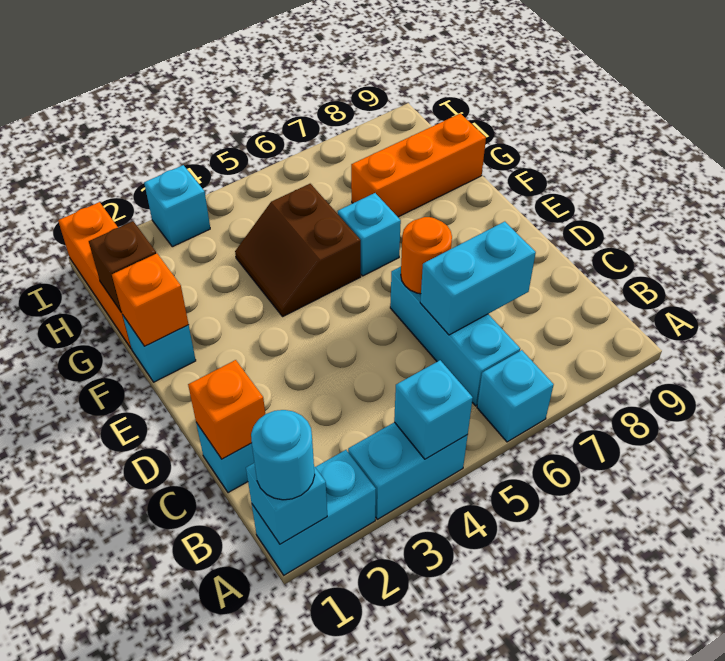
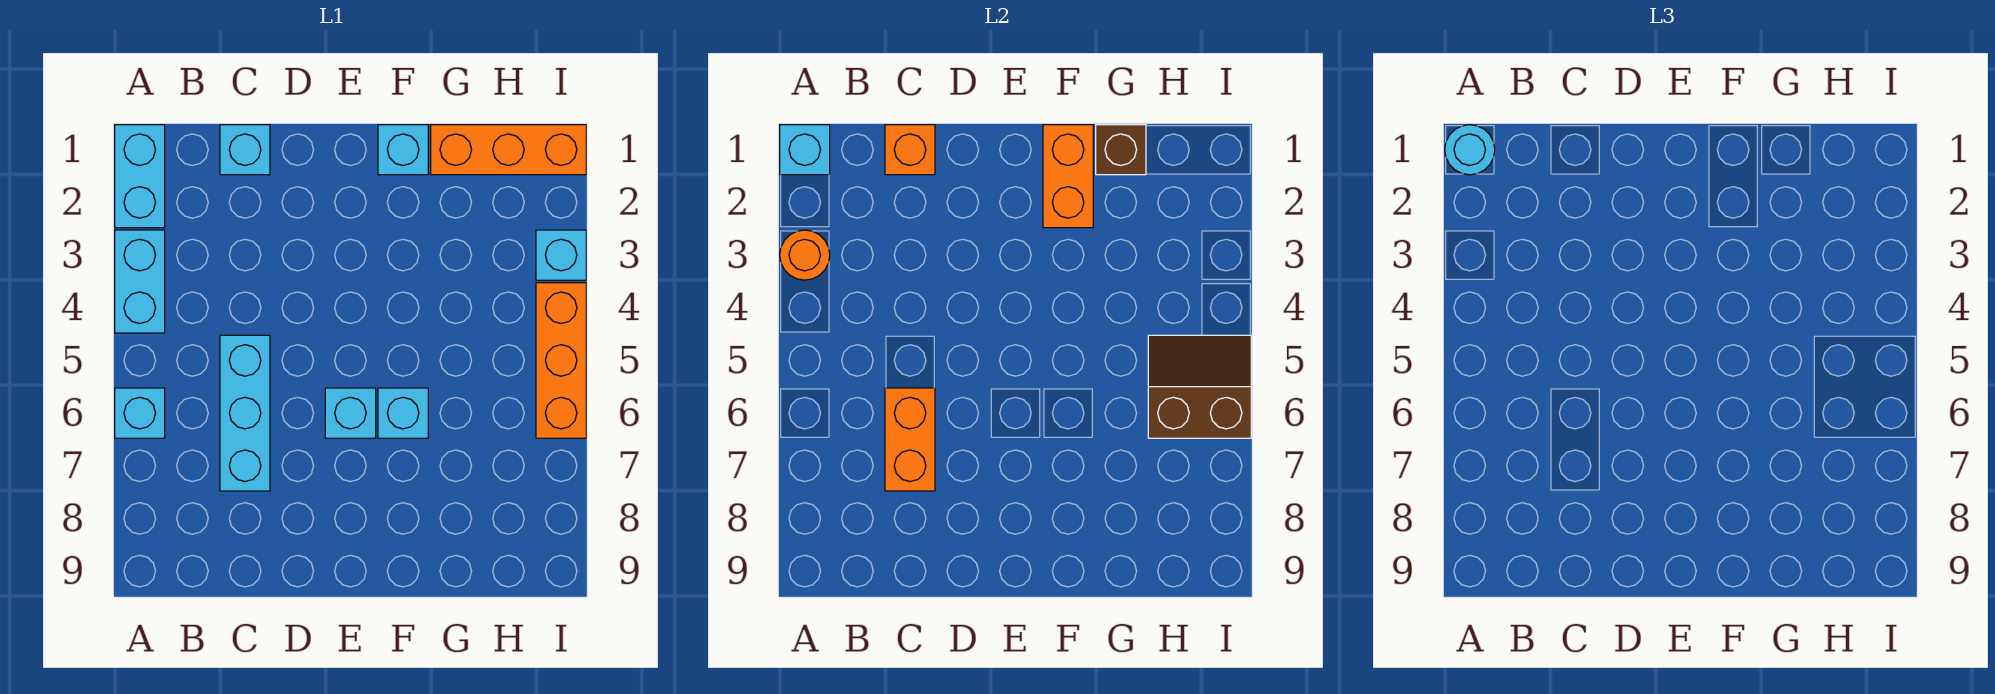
cyan 1x1 brick [394,360,473,459] -> cyan 1x1 brick moved to [325,388,376,438]
cyan 1x3 brick [390,267,520,406] -> cyan 1x3 brick turned to [220,335,270,491]
cyan 1x2 brick [420,222,536,335] -> orange 1x2 brick [885,388,935,491]
orange 1x1 round brick [401,217,452,294] -> orange 1x1 round brick moved to [780,230,830,280]
orange 1x1 brick [112,253,189,346] -> orange 1x2 brick [1043,125,1093,228]
brown 2x2 slope [235,184,361,316] -> brown 2x2 slope moved to [1148,335,1251,438]
orange 1x3 brick [351,113,486,217] -> orange 1x3 brick moved to [536,283,586,438]

